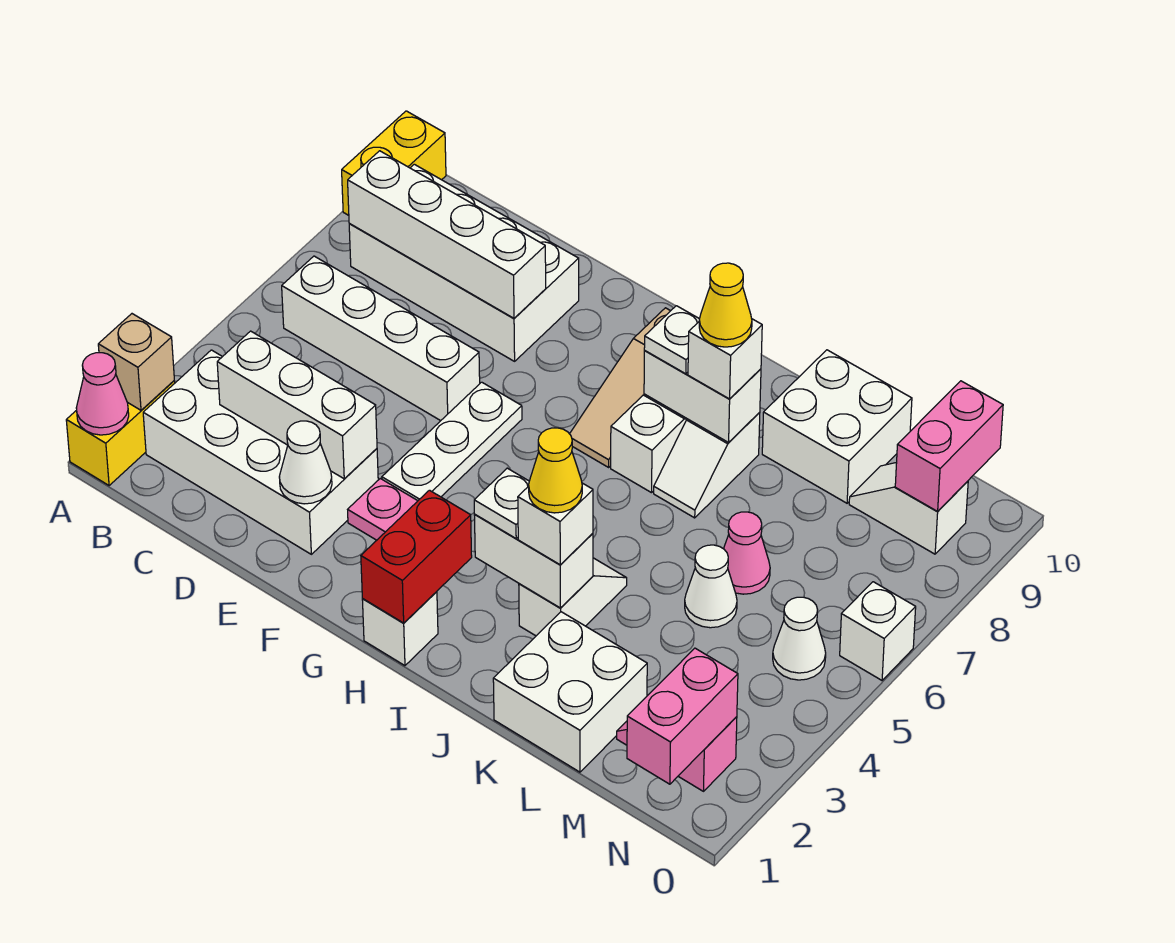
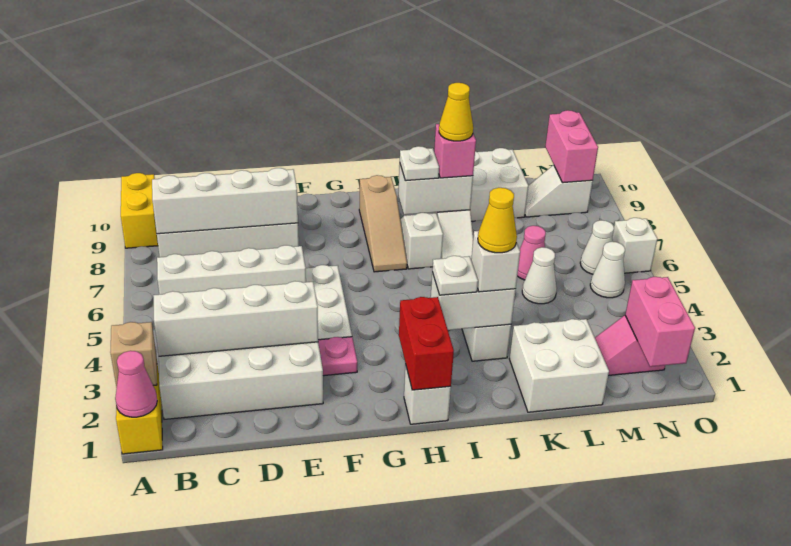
white 1x3 brick [217,331,377,479] -> white 1x4 brick [153,281,318,356]
white 1x1 cone [279,421,332,504] -> white 1x1 cone moved to [580,220,614,274]
white 1x1 brick [688,319,762,399] -> pink 1x1 brick [434,124,476,178]

